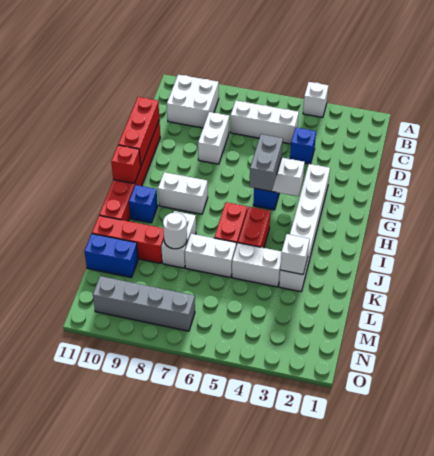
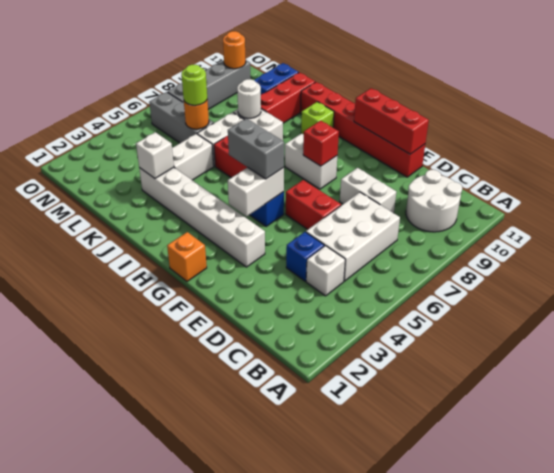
white 1x1 brick [303,82,329,117] -> white 1x1 brick moved to [306,246,345,296]
white 2x2 brick [167,75,219,128] -> white 2x2 round brick [406,170,462,232]
white 1x3 brick [230,101,299,144] -> white 2x3 brick [306,192,400,281]
none -> orange 1x1 brick [167,232,207,281]
white 1x2 brick [158,172,208,214] -> white 1x2 brick turned to [285,134,337,189]
red 1x1 brick [111,145,141,183] -> red 1x1 brick moved to [303,121,339,166]
red 1x2 brick [238,207,270,248] -> red 1x2 brick moved to [286,180,341,230]
blue 1x1 brick [129,185,158,223] -> lime 1x1 brick [301,102,334,135]
none -> grey 1x3 brick [149,92,214,143]
none -> orange 1x1 round brick [184,99,209,129]
none -> lime 1x1 round brick [182,65,207,105]
none -> orange 1x1 round brick [223,31,246,69]

